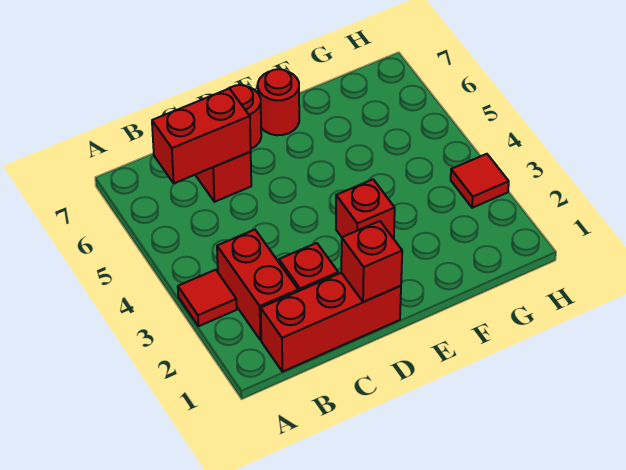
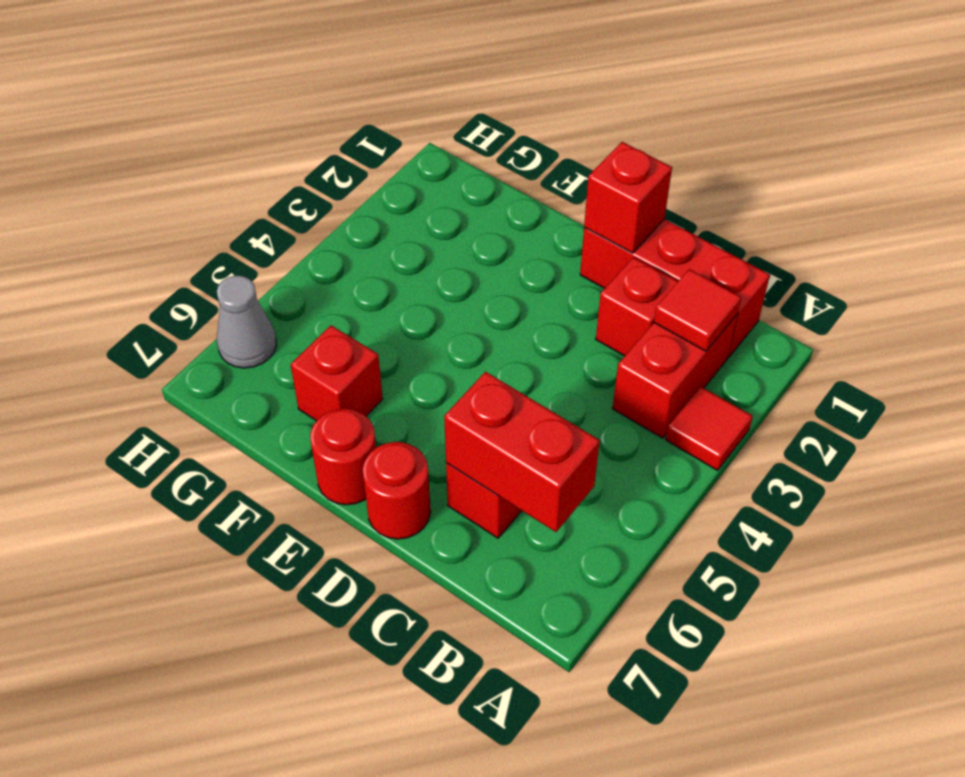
red 1x1 brick [336,179,395,239] -> red 1x1 brick moved to [291,325,383,421]
red 1x1 tile [451,154,509,208] -> red 1x1 tile moved to [654,269,741,351]
none -> grey 1x1 cone [217,276,276,368]

